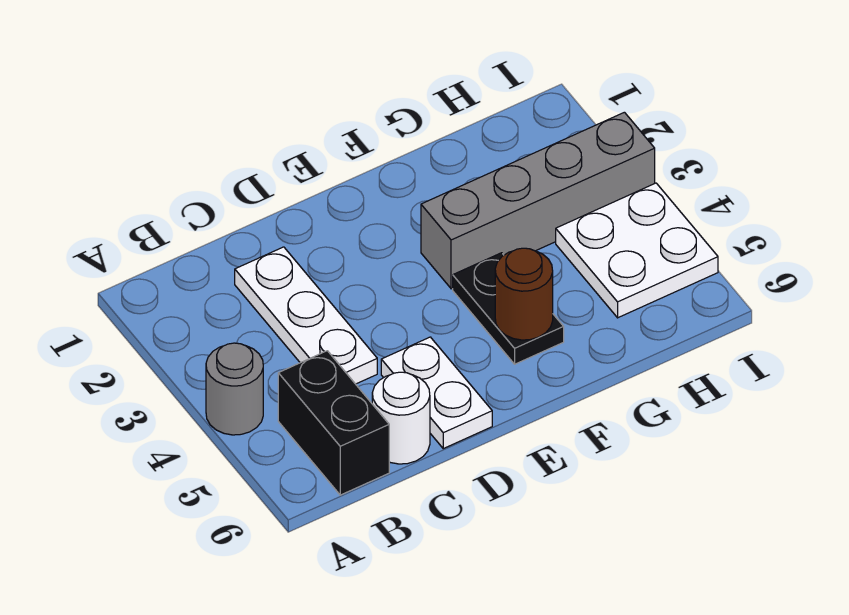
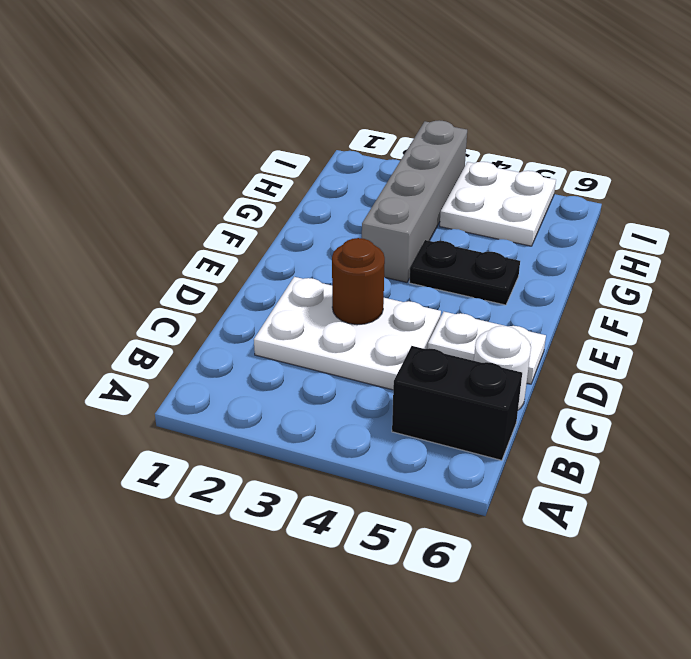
grey 1x1 round brick [206,343,263,435] -> none
white 1x3 plate [235,247,377,384] -> white 2x3 plate [254,277,441,390]
brown 1x1 round brick [495,248,553,340] -> brown 1x1 round brick moved to [332,238,385,325]

